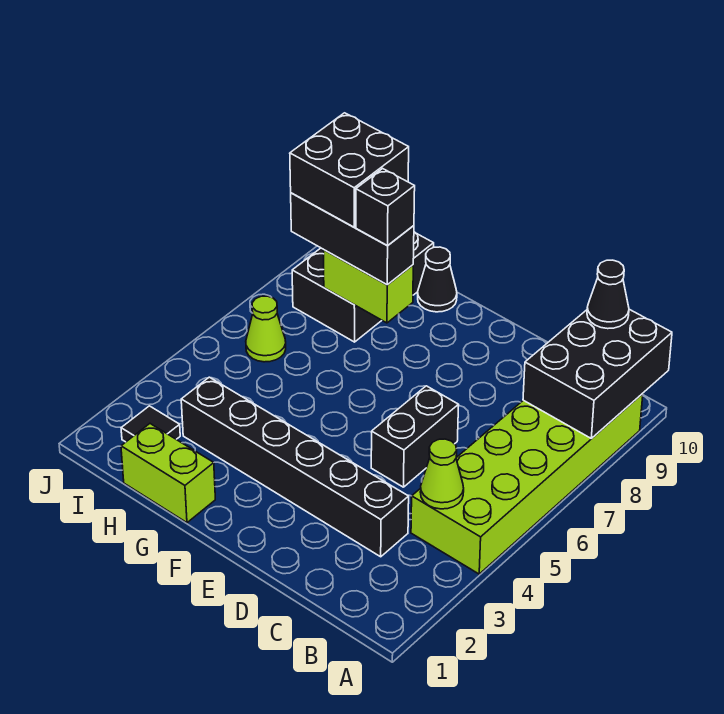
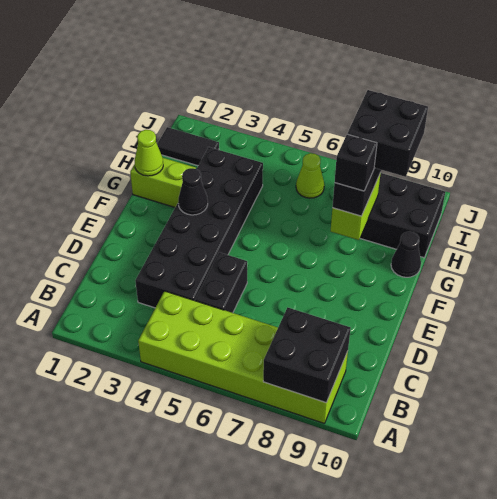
black 2x3 brick [523,309,672,439] -> black 2x2 brick [263,307,350,403]
lime 1x1 cone [420,439,464,509] -> lime 1x1 cone moved to [135,130,163,176]
black 1x1 cone [587,260,629,329] -> black 1x1 cone moved to [178,168,208,215]
black 1x6 brick [181,377,409,557] -> black 2x6 brick [135,147,263,308]
black 1x2 brick [371,386,459,487] -> black 1x2 brick turned to [195,252,247,313]
lime 1x2 brick [121,424,215,523] -> lime 1x2 brick turned to [130,158,196,207]
black 1x1 tile [121,406,180,442] -> black 1x2 tile [157,127,219,166]

